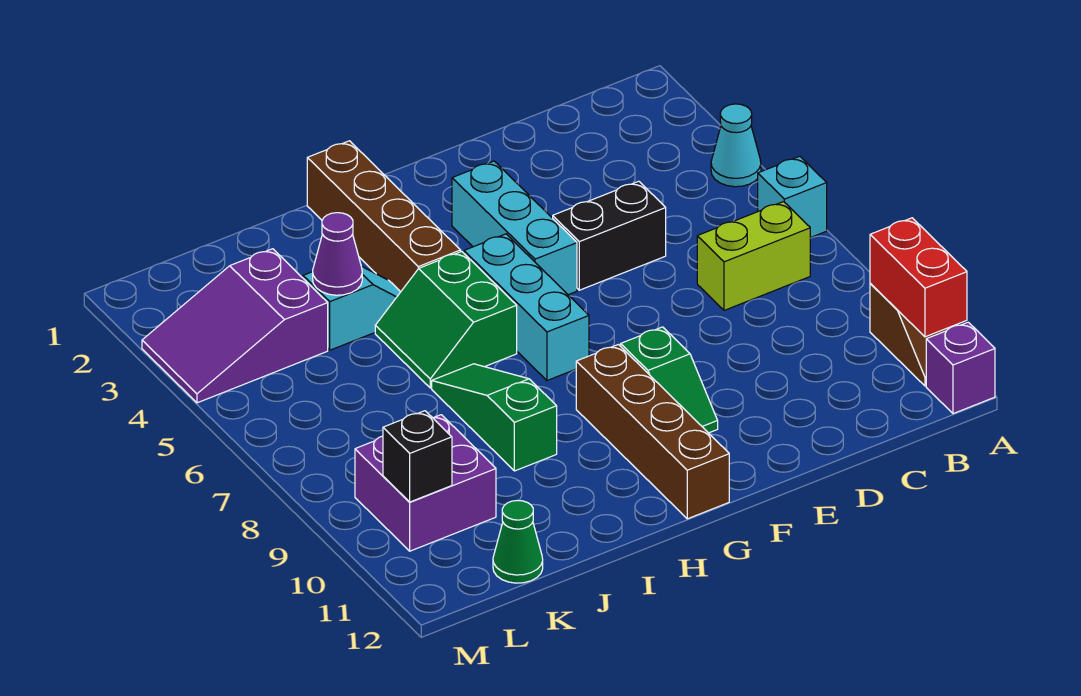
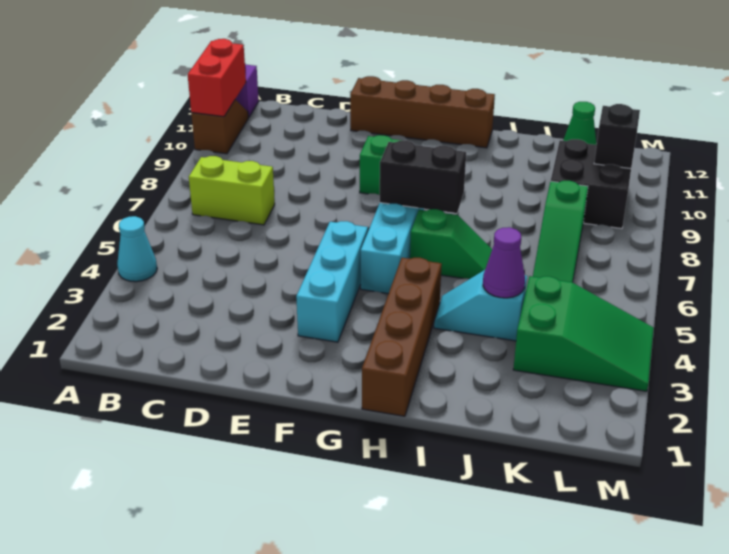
cyan 1x1 brick [758,156,827,238] -> none
black 1x2 brick [553,181,666,290] -> black 1x2 brick moved to [380,141,466,213]
brown 1x4 brick [576,345,729,519] -> brown 1x4 brick turned to [350,76,495,148]
green 2x2 slope [375,251,517,388] -> green 1x2 slope [410,209,492,279]
green 1x3 slope [432,364,557,471] -> green 1x3 slope moved to [533,181,588,282]
purple 2x3 slope [142,249,328,403] -> green 2x3 slope [513,276,654,391]
purple 2x2 brick [355,415,496,551] -> black 2x2 brick [551,139,631,229]

